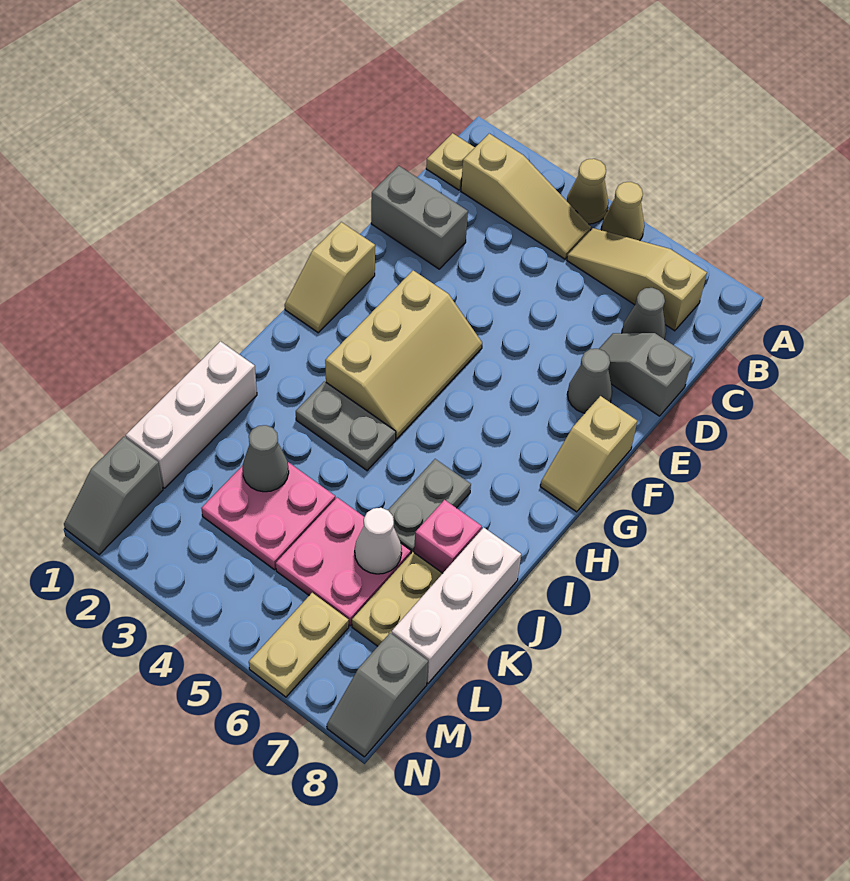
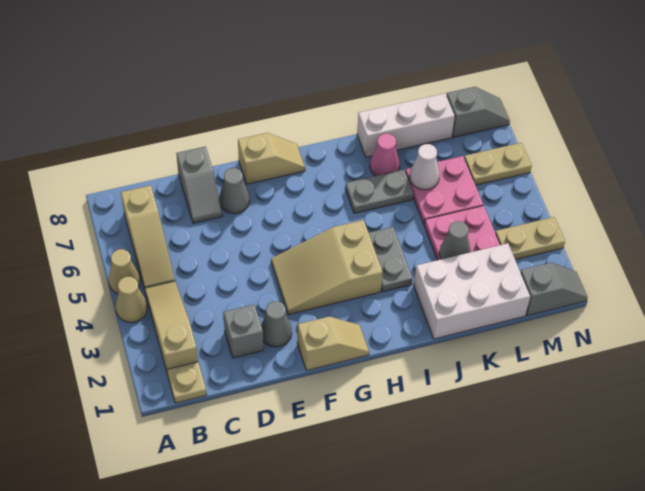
grey 1x1 cone [622,288,666,339] -> grey 1x1 cone moved to [261,301,292,347]
grey 1x2 brick [371,166,468,269] -> grey 1x1 brick [223,304,263,358]
tan 2x3 slope [325,270,482,439] -> tan 2x3 slope turned to [271,220,383,315]
white 1x3 brick [126,341,257,488] -> white 2x3 brick [414,243,530,339]
pink 1x1 brick [414,500,482,573] -> pink 1x1 cone [370,134,399,176]
tan 1x2 plate [352,552,443,646] -> tan 1x2 plate moved to [495,217,565,260]

